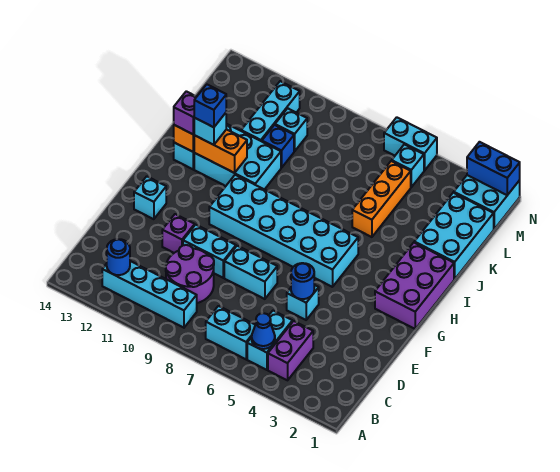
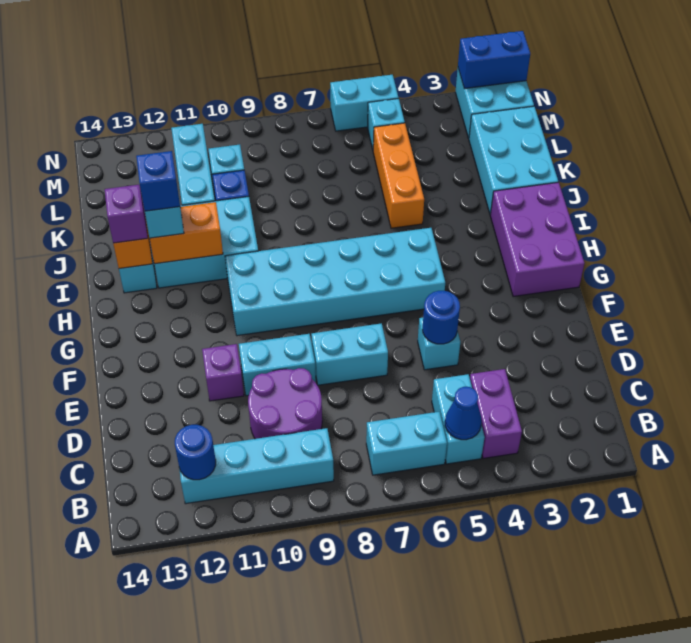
cyan 1x1 brick [134,176,166,219] -> none

